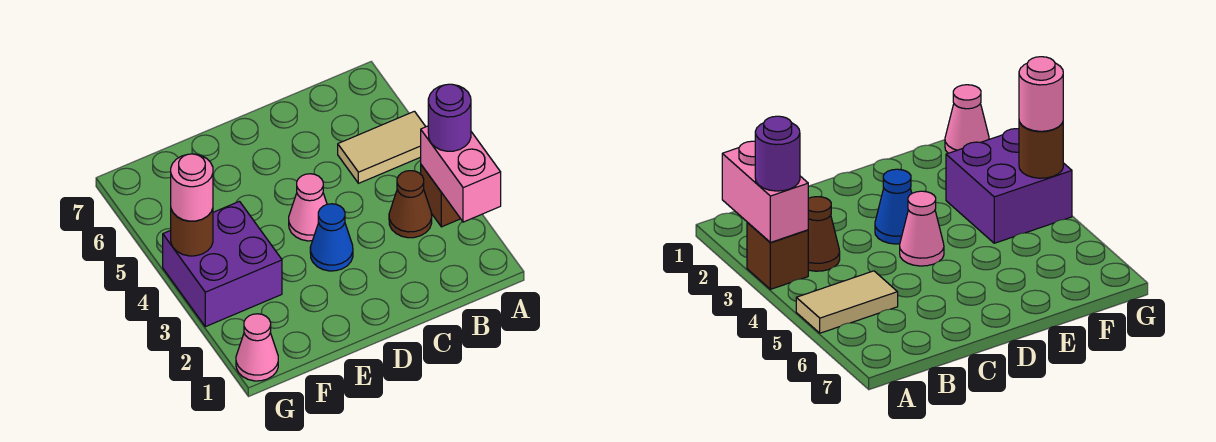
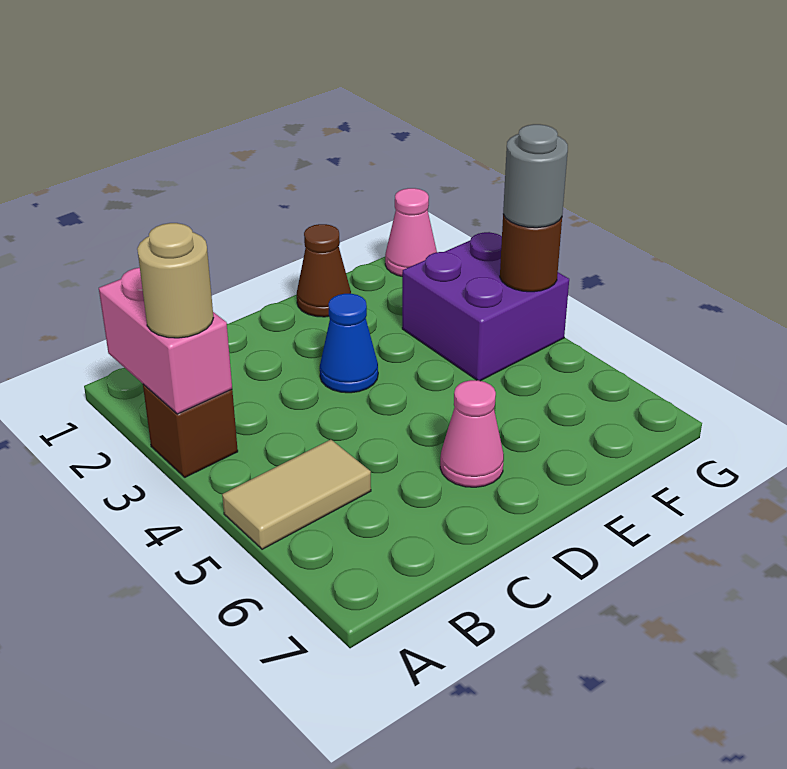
purple 1x1 round brick [428,84,471,151] -> tan 1x1 round brick [137,223,213,338]
brown 1x1 cone [389,171,432,238] -> brown 1x1 cone moved to [297,224,351,317]
pink 1x1 cone [289,174,327,241] -> pink 1x1 cone moved to [440,380,504,487]
pink 1x1 round brick [171,154,213,221] -> grey 1x1 round brick [503,124,568,228]

